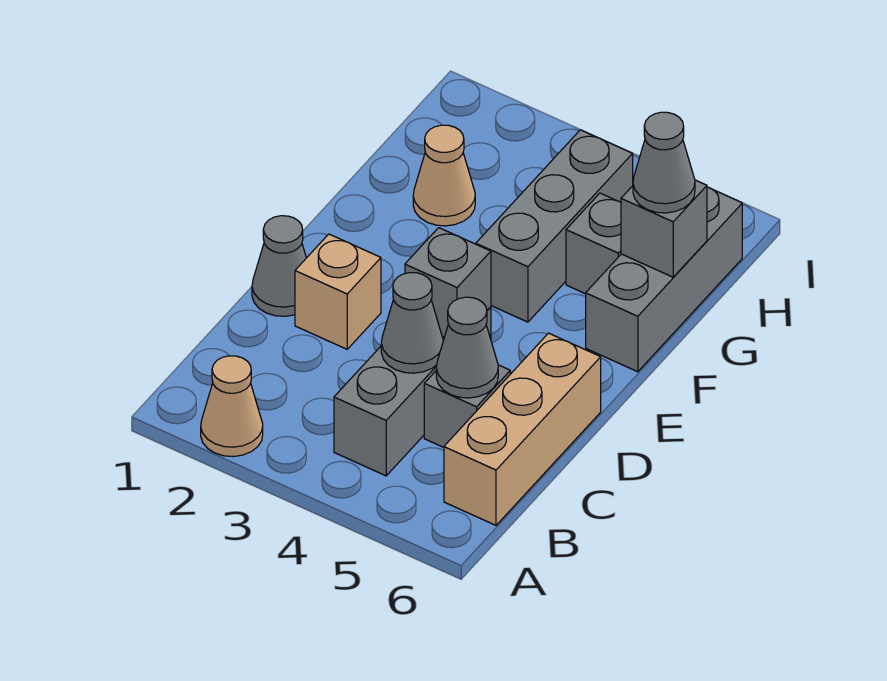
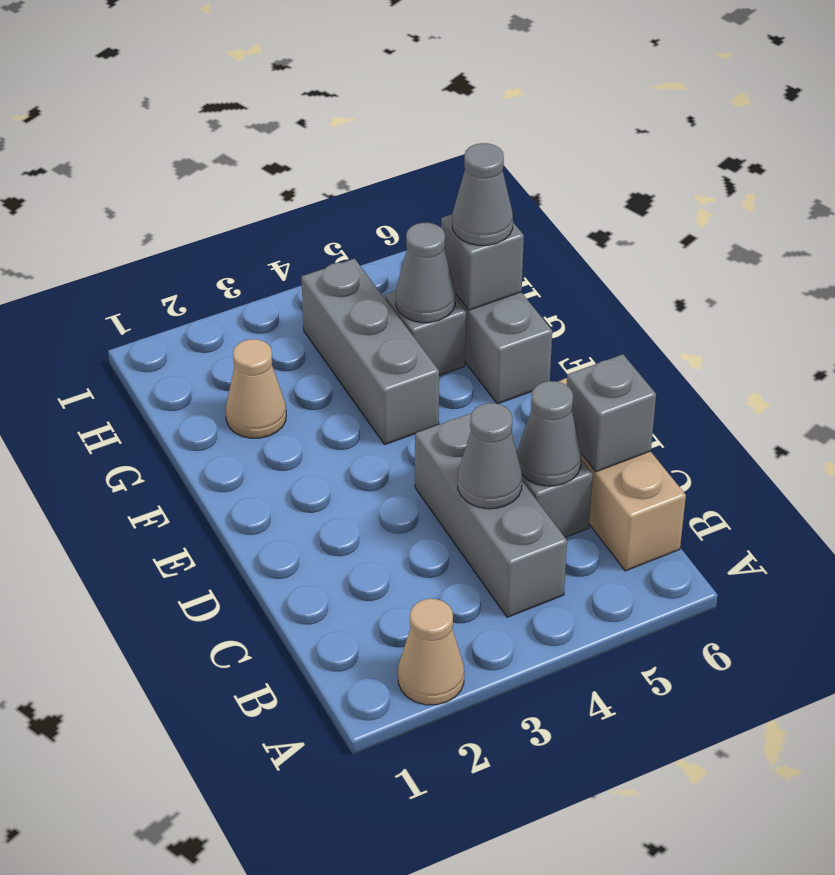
grey 1x1 cone [252,216,306,316] -> grey 1x1 cone moved to [396,223,455,323]
tan 1x1 brick [295,234,381,349] -> none
grey 1x1 brick [405,228,491,337] -> grey 1x1 brick moved to [567,354,656,472]

